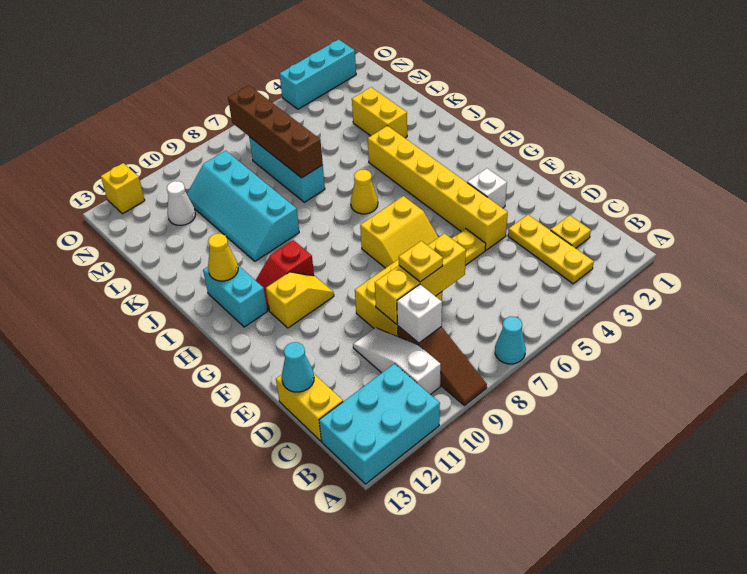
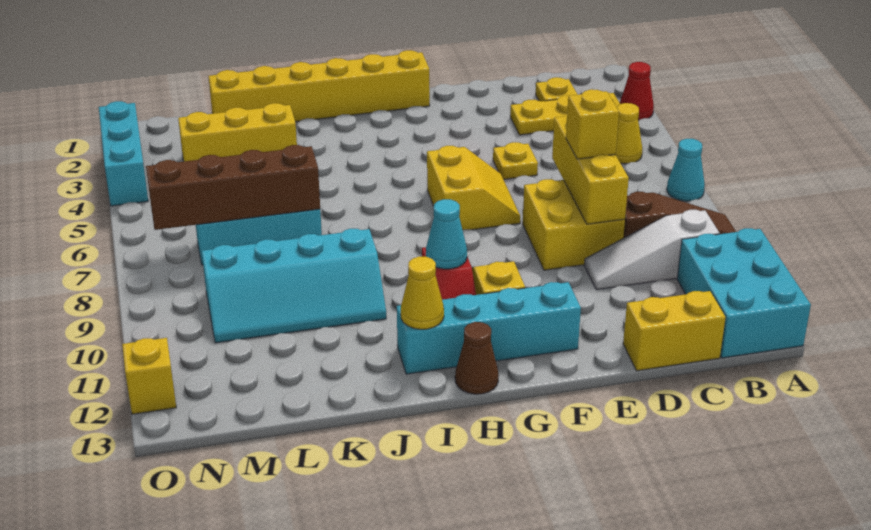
none -> red 1x1 cone [620,62,654,120]
white 1x1 brick [397,284,442,343] -> none
yellow 1x1 plate [399,241,443,282] -> yellow 1x1 brick [566,89,619,159]
cyan 1x1 cone [282,342,314,392] -> cyan 1x1 cone moved to [426,199,467,269]
yellow 1x6 brick [368,126,508,250] -> yellow 1x6 brick moved to [209,50,430,122]
white 1x1 brick [467,168,507,208] -> none
cyan 1x2 brick [203,265,267,327] -> cyan 1x4 brick [397,282,581,374]
none -> brown 1x1 cone [455,322,499,394]
yellow 1x1 cone [351,170,378,214] -> yellow 1x1 cone moved to [615,103,643,164]
yellow 1x2 brick [352,87,407,138] -> yellow 1x3 brick [178,103,297,161]
white 1x1 cone [167,181,196,225] -> none

